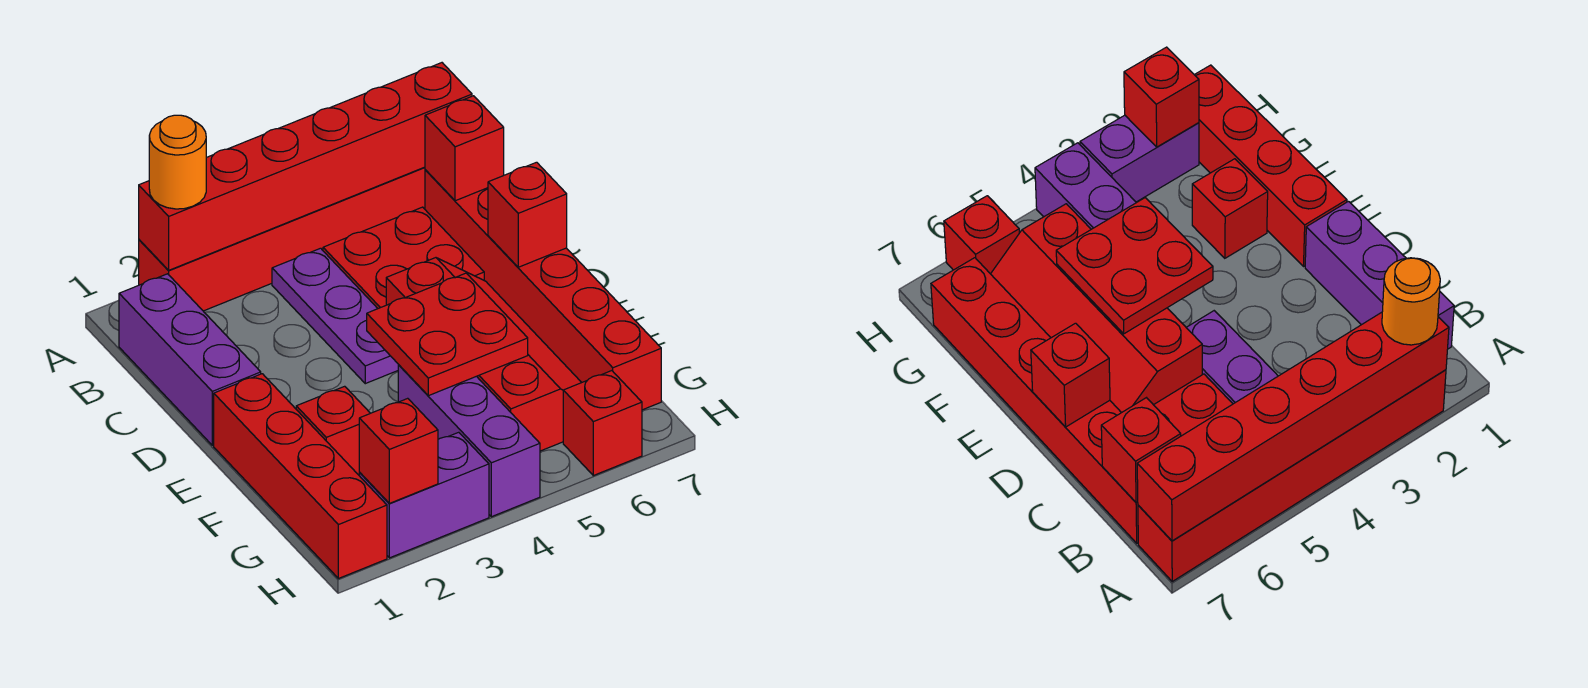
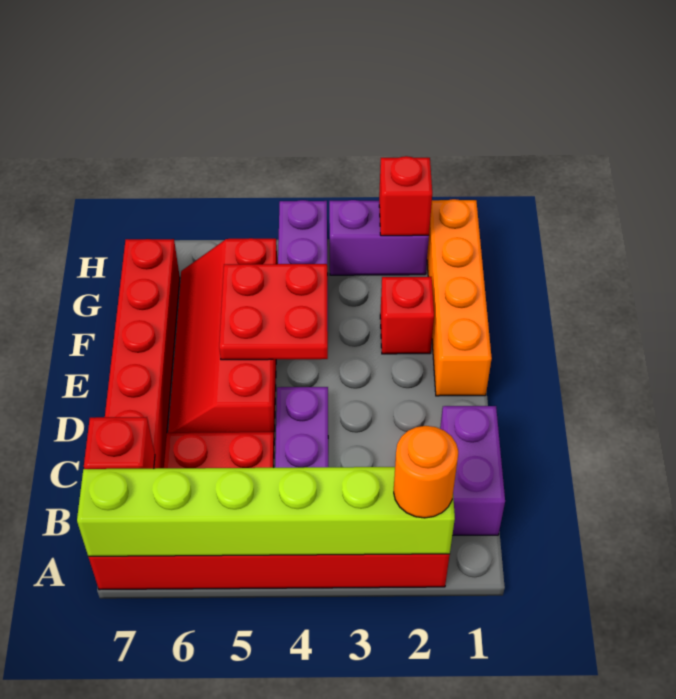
red 1x6 brick [139,63,472,270] -> lime 1x6 brick [77,467,455,557]
purple 1x3 brick [119,274,261,445] -> purple 1x2 brick [440,406,505,536]
red 1x1 brick [488,162,567,267] -> none
red 1x4 brick [214,374,387,578] -> orange 1x4 brick [427,199,492,396]
red 1x1 brick [563,371,642,476] -> none

